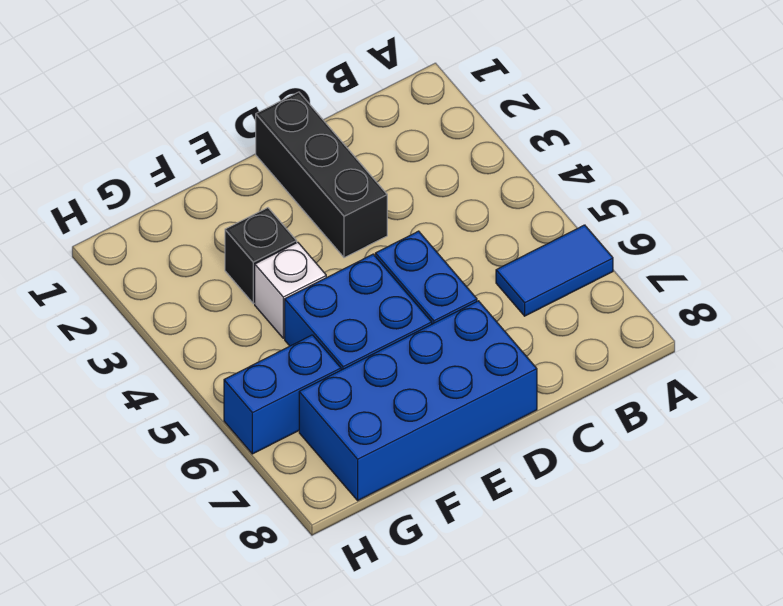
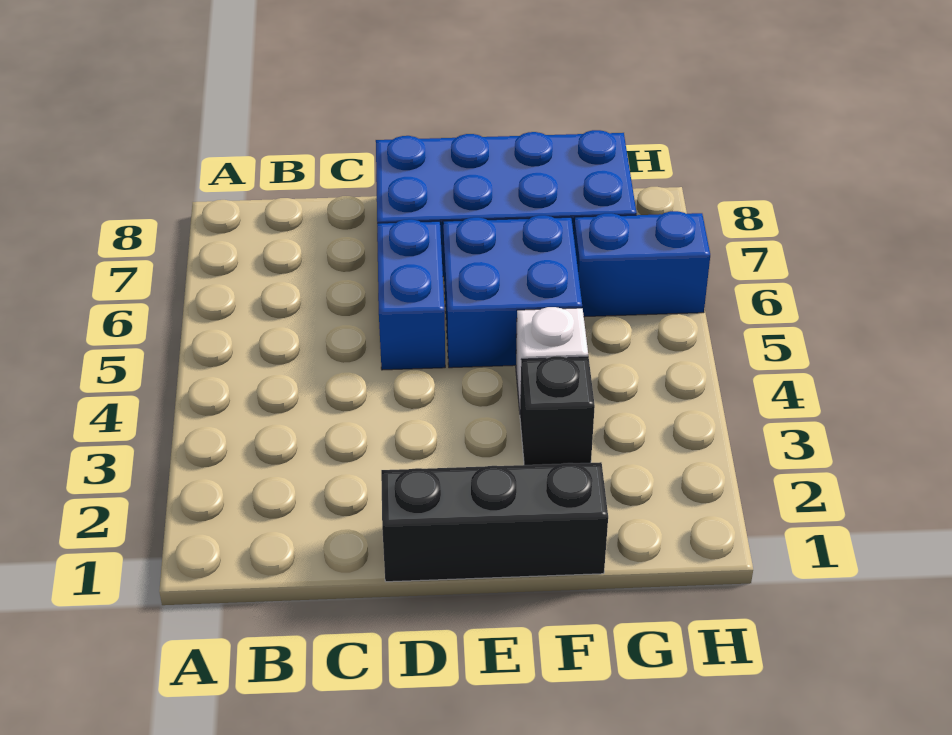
blue 1x2 tile [496,225,613,316] -> none
black 1x3 brick [256,92,387,258] -> black 1x3 brick turned to [381,462,608,582]

